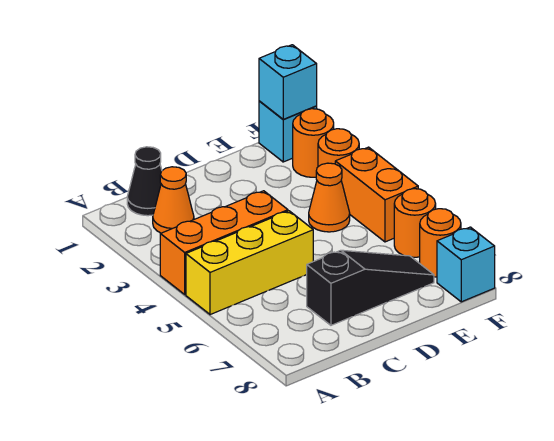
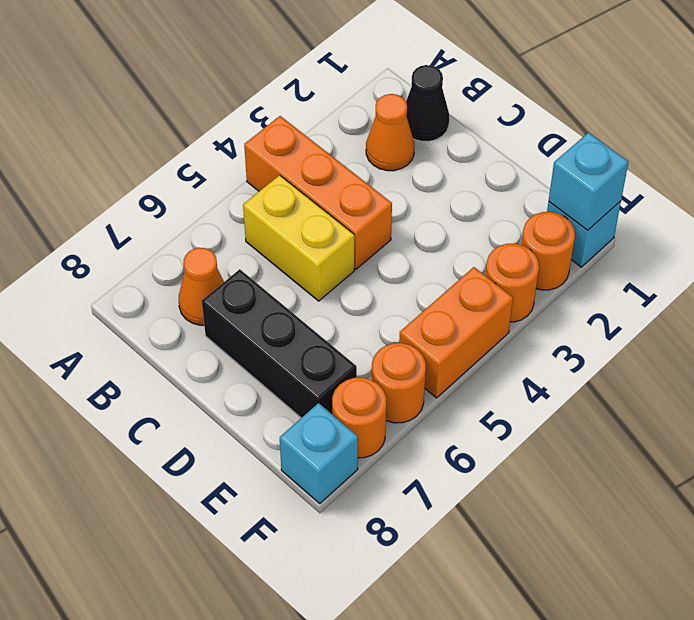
yellow 1x3 brick [186,211,313,315] -> yellow 1x2 brick [243,175,354,301]
black 1x3 slope [307,250,434,325] -> black 1x3 brick [202,269,357,418]
orange 1x1 cone [309,163,350,232] -> orange 1x1 cone moved to [179,248,224,325]

